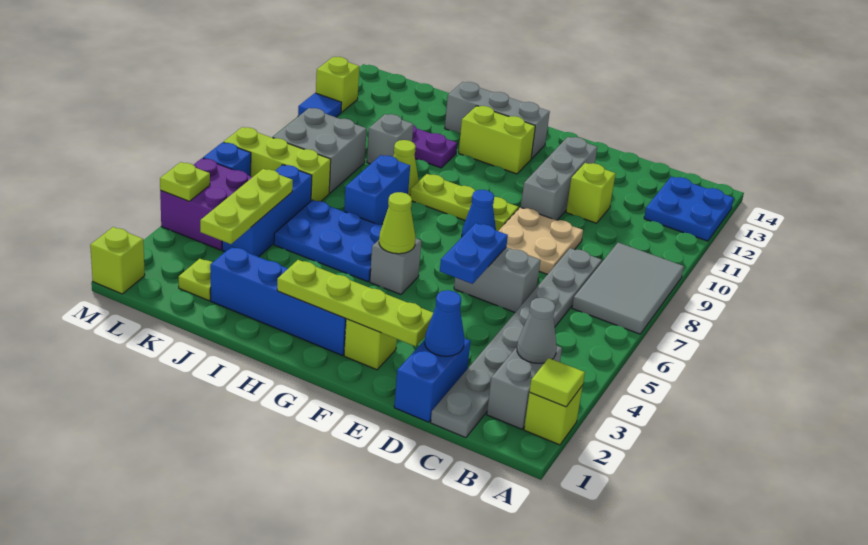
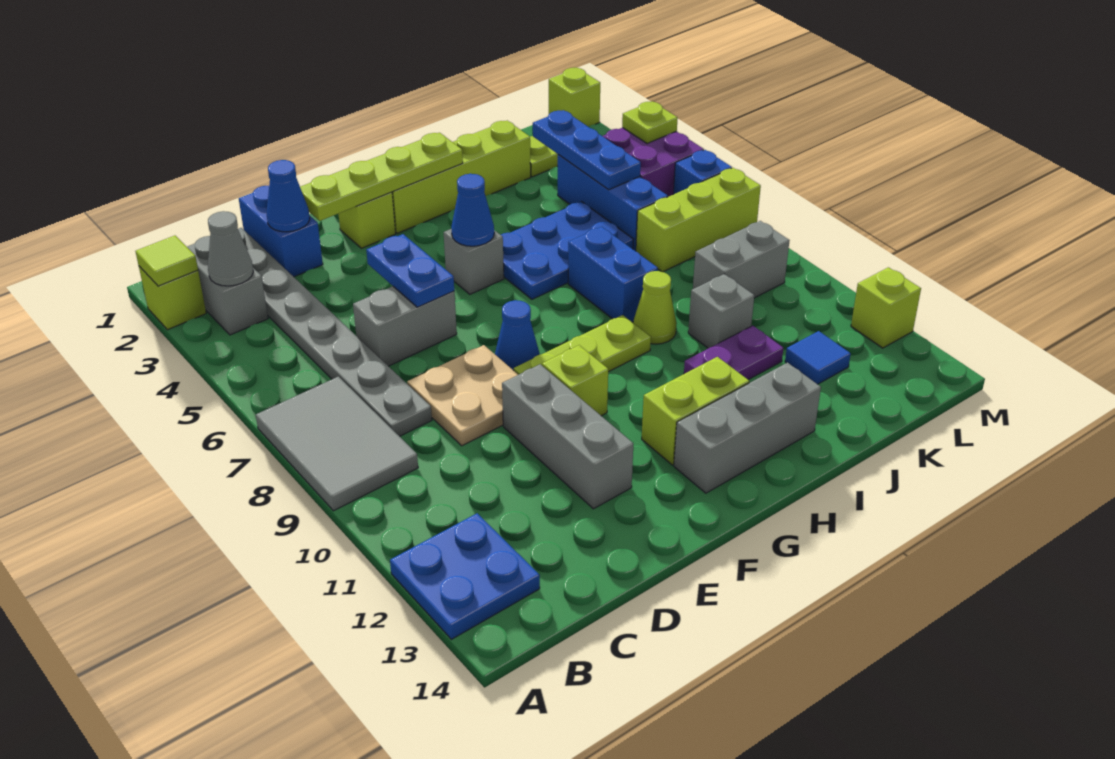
lime 1x1 brick [566,163,616,223] -> lime 1x1 brick moved to [542,345,608,416]
blue 1x4 brick [210,246,346,355] -> lime 1x4 brick [392,121,531,233]
lime 1x1 cone [379,192,416,254] -> blue 1x1 cone [451,174,494,246]
lime 1x3 plate [200,169,293,244] -> blue 1x3 plate [533,110,641,190]
grey 2x2 brick [273,108,367,193] -> grey 1x2 brick [693,221,790,298]
blue 1x1 tile [298,93,342,117] -> blue 1x1 tile moved to [785,331,851,384]

